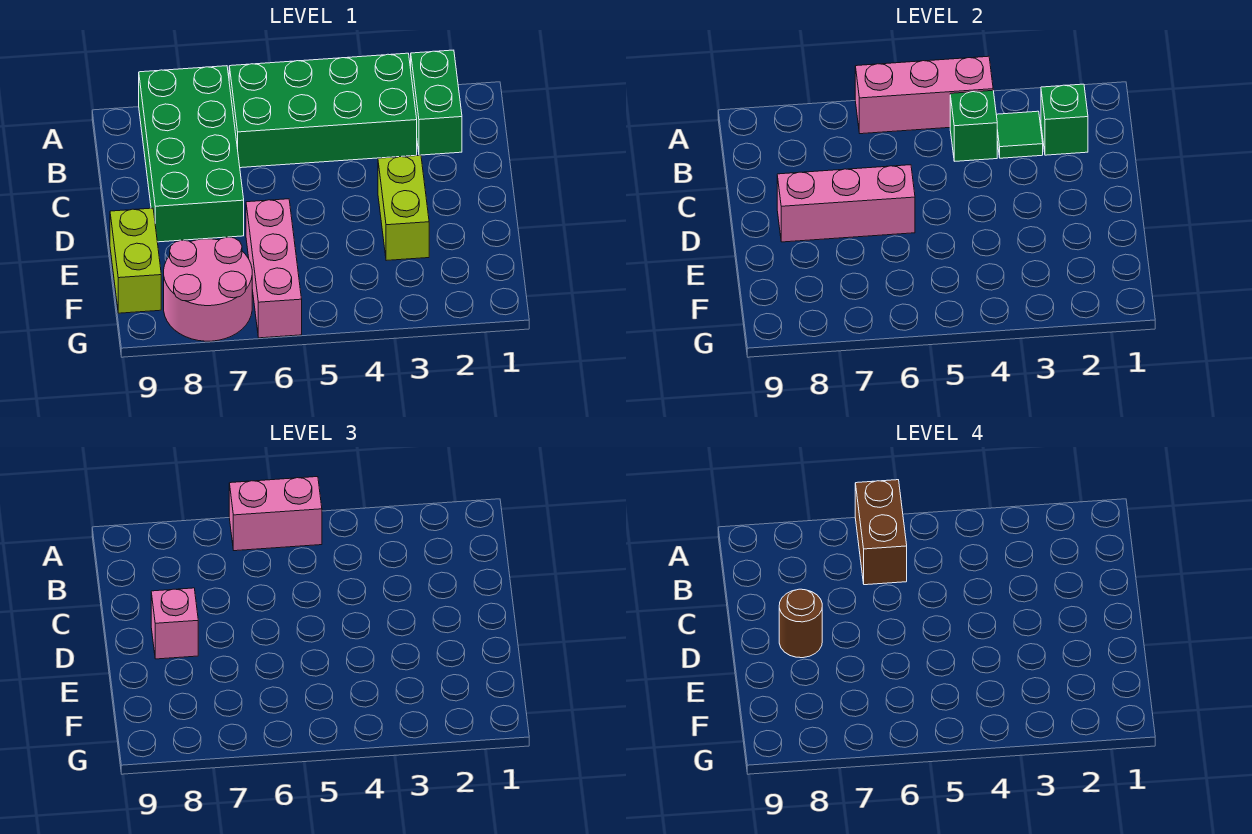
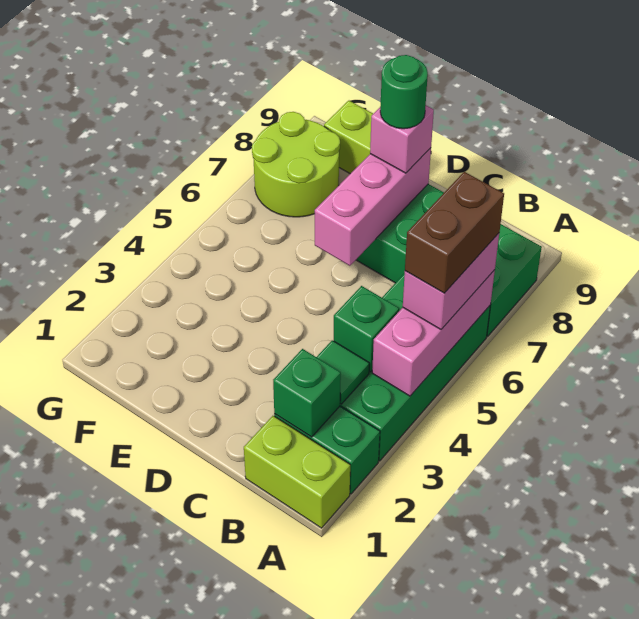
brown 1x2 brick [855,480,907,585] -> brown 1x2 brick turned to [405,172,504,293]
lime 1x2 brick [378,155,429,261] -> lime 1x2 brick moved to [244,416,350,528]
brown 1x1 round brick [779,589,822,658] -> green 1x1 round brick [380,55,428,129]
pink 1x3 brick [246,199,302,338] -> none
pink 2x2 round brick [164,237,252,341] -> lime 2x2 round brick [252,112,340,217]

